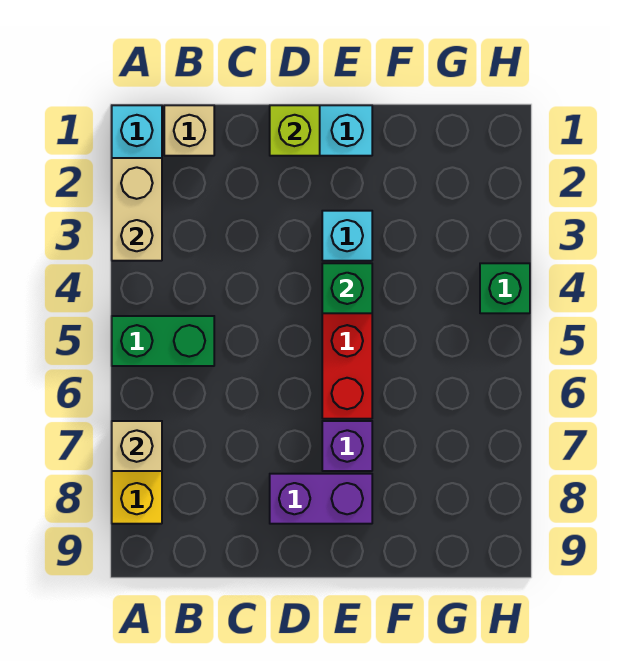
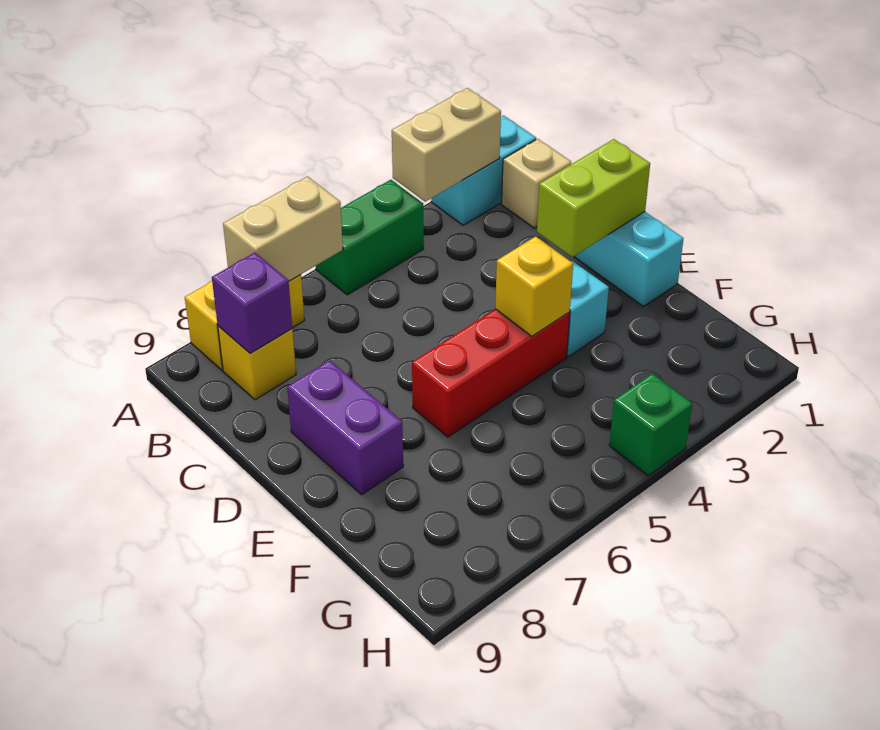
green 1x2 brick [112,316,214,366] -> green 1x2 brick turned to [316,180,424,295]
tan 1x1 brick [112,421,162,471] -> tan 1x2 brick [223,177,343,281]
none -> yellow 1x1 brick [218,326,296,400]
lime 1x1 brick [270,105,320,156] -> lime 1x2 brick [537,139,650,257]
green 1x1 brick [322,263,372,313] -> yellow 1x1 brick [495,236,573,336]
purple 1x1 brick [322,421,372,471] -> purple 1x1 brick moved to [212,253,292,353]

